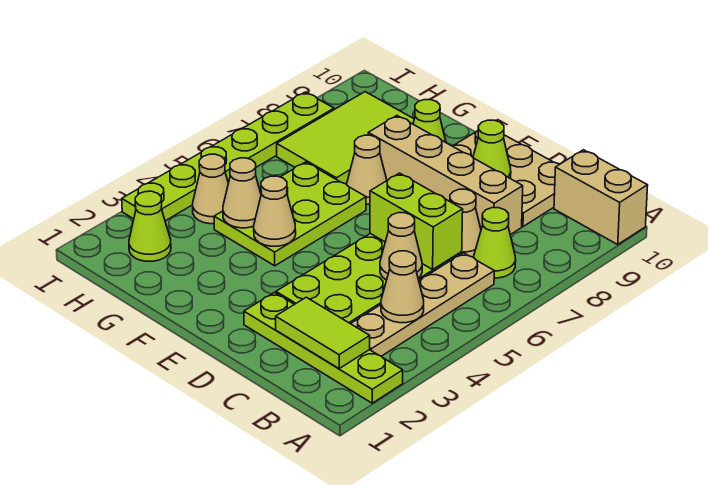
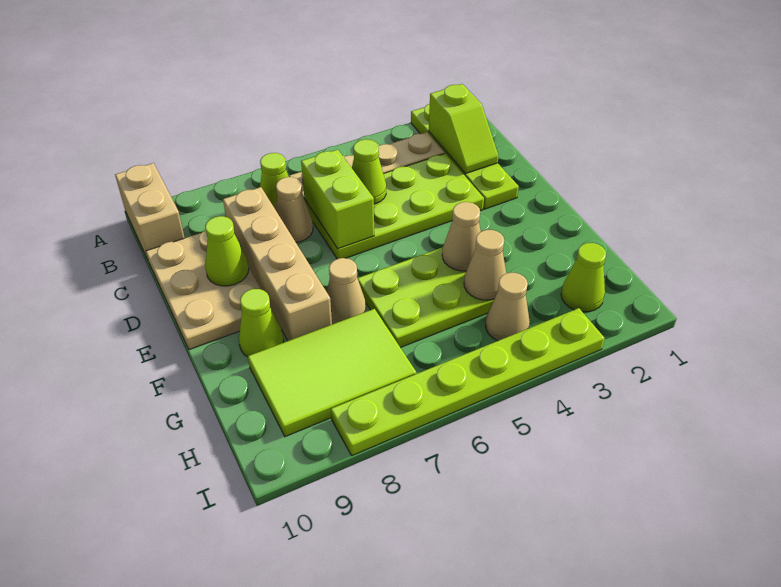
lime 1x2 tile [276,297,370,368] -> lime 1x2 slope [429,84,499,174]
tan 1x1 cone [381,251,424,323] -> none
tan 1x1 cone [380,213,422,280] -> lime 1x1 cone [352,139,386,204]

